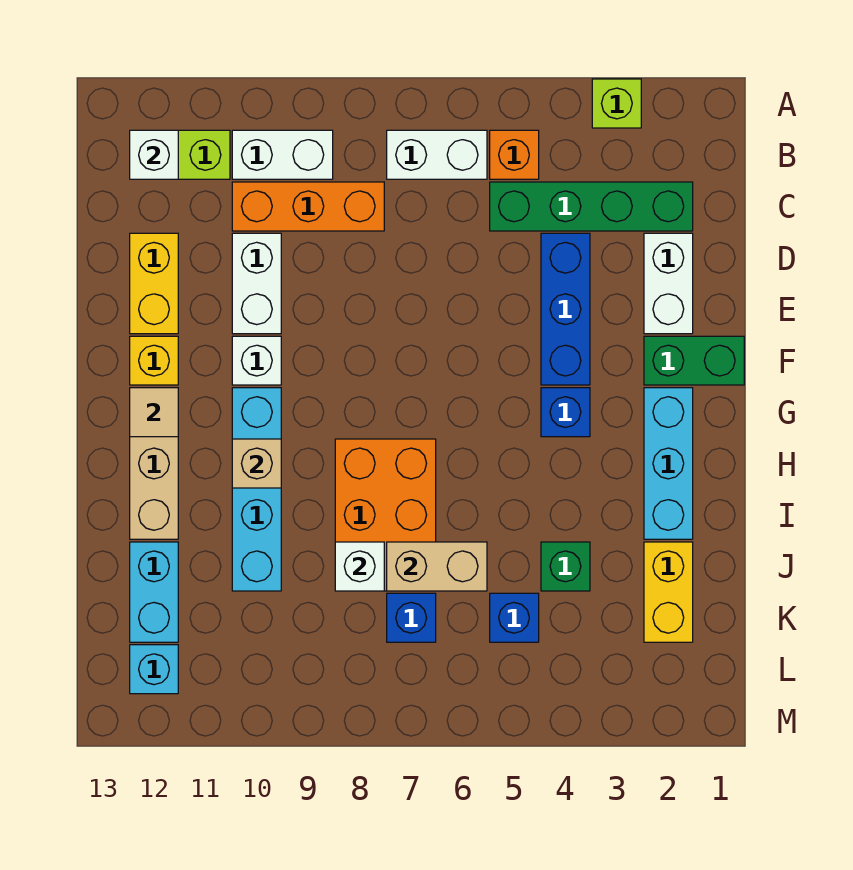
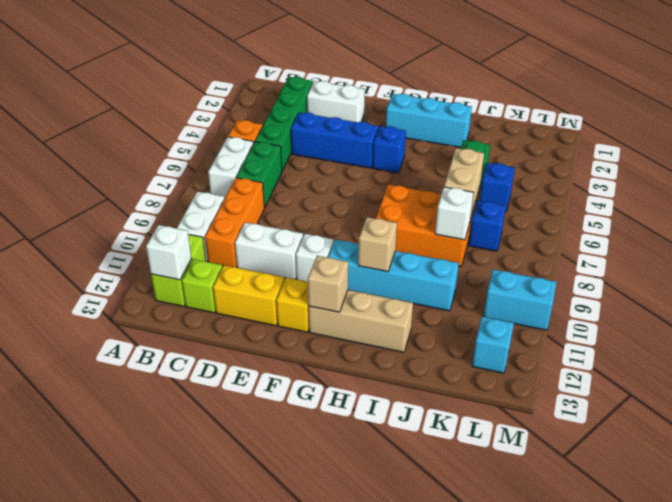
lime 1x1 brick [592,79,641,128] -> lime 1x1 brick moved to [182,259,222,313]
green 1x2 brick [644,336,744,385] -> green 1x2 brick moved to [236,142,282,208]
tan 1x1 tile [130,388,178,437] -> tan 1x1 brick [308,256,348,312]
yellow 1x2 brick [644,542,693,642] -> none
cyan 1x2 brick [130,542,178,642] -> cyan 1x2 brick moved to [484,270,556,330]

